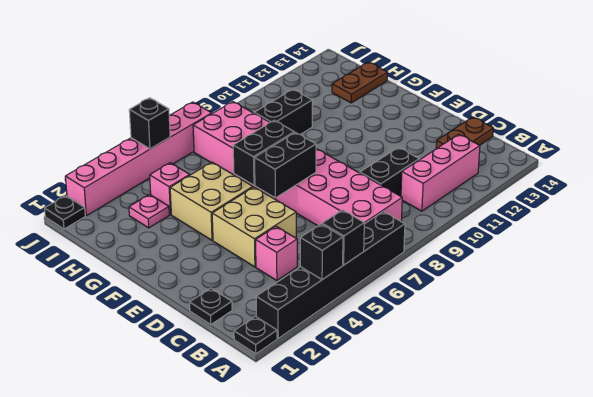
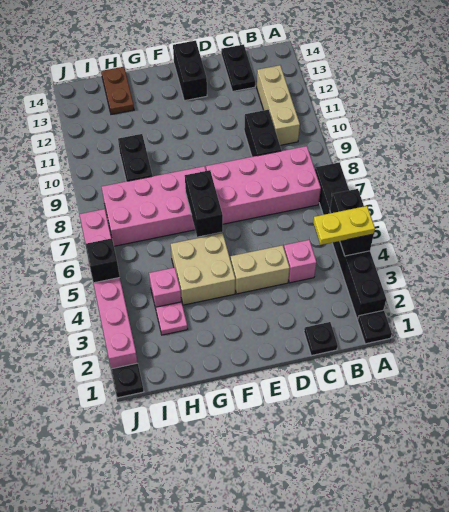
none -> yellow 1x2 plate [313,206,375,245]
pink 1x3 brick [401,134,480,211] -> tan 1x3 brick [257,65,300,145]
brown 1x2 plate [436,117,493,149] -> black 1x2 plate [221,45,255,91]
tan 2x2 brick [212,187,296,267] -> tan 1x2 brick [231,245,290,294]
black 1x2 brick [255,132,316,198] -> black 1x2 brick moved to [173,41,207,101]

